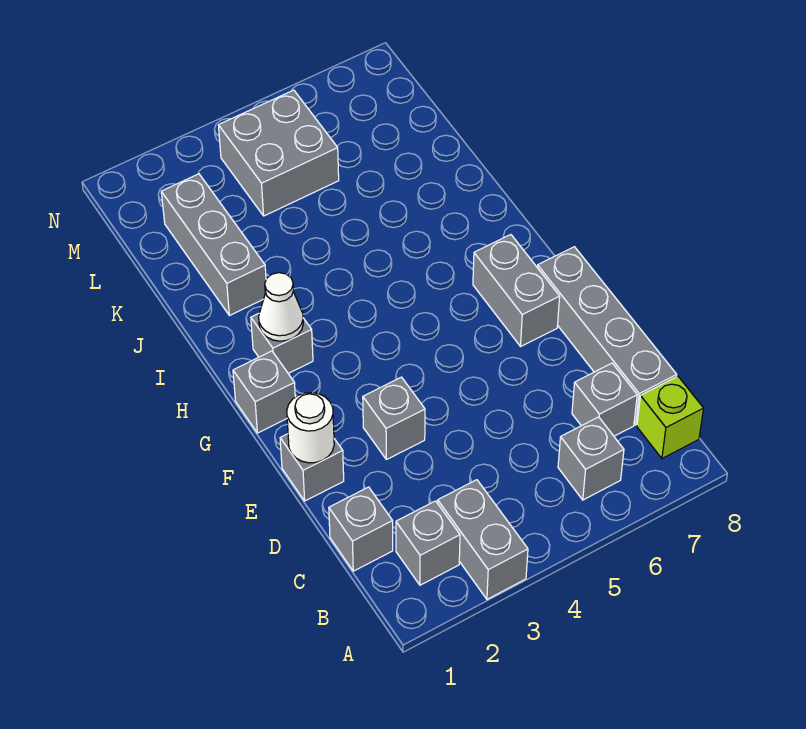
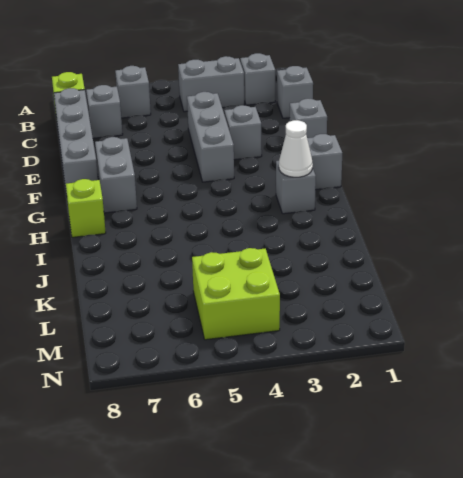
grey 1x2 brick [438,480,528,599] -> grey 1x2 brick turned to [178,56,244,112]
white 1x1 round brick [287,393,334,463] -> none
none -> lime 1x1 brick [66,179,106,237]
grey 1x3 brick [161,174,266,316] -> grey 1x3 brick moved to [187,92,234,182]
grey 2x2 brick [218,90,339,216] -> lime 2x2 brick [192,248,280,340]

